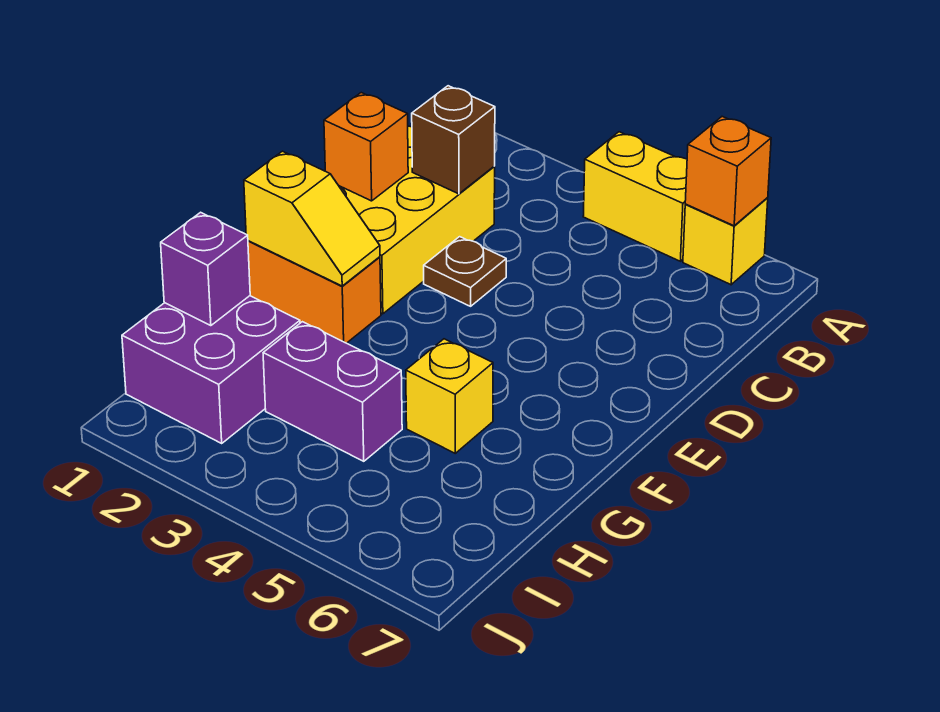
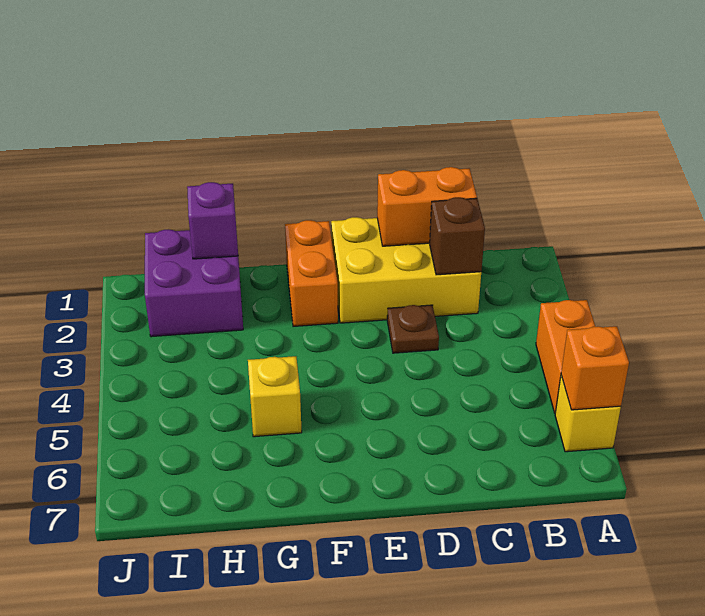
yellow 1x2 brick [583,132,687,261] -> orange 1x2 brick [536,300,595,413]
orange 1x1 brick [324,93,408,201] -> orange 1x2 brick [377,167,477,246]
yellow 1x2 slope [244,151,380,286] -> none
purple 1x2 brick [263,322,402,461] -> none

